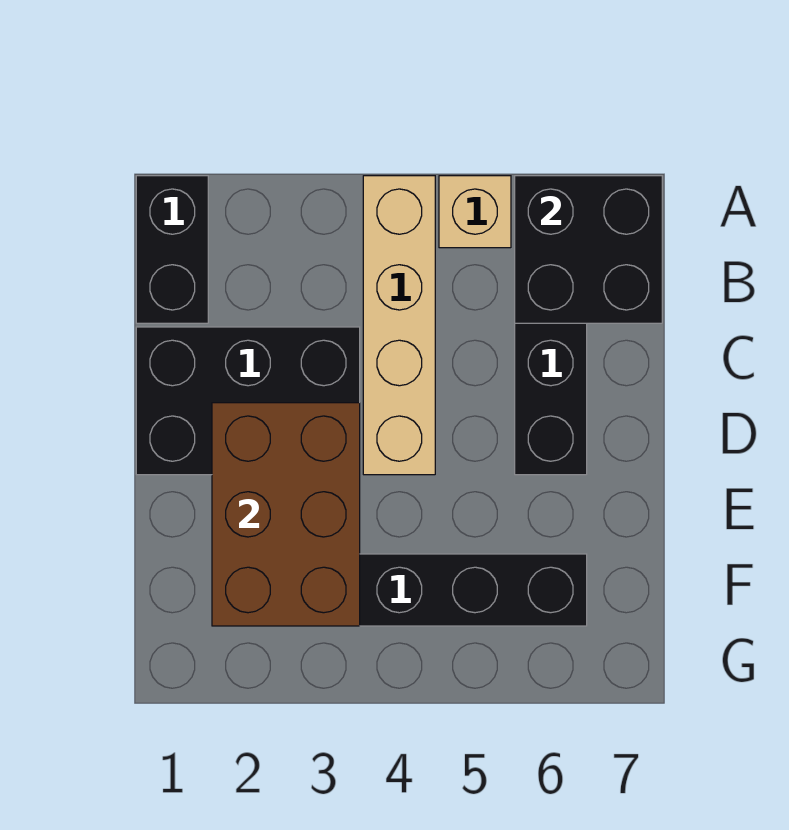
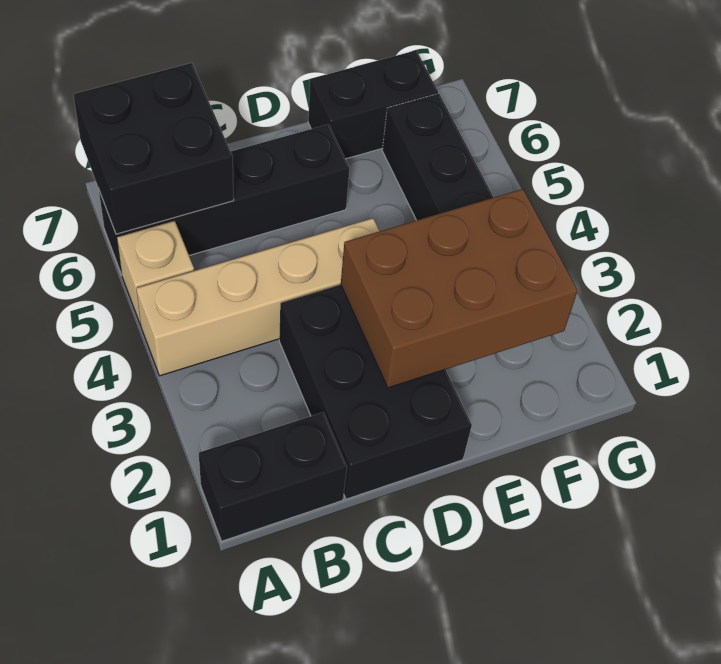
none -> black 1x2 brick [308,50,438,159]

